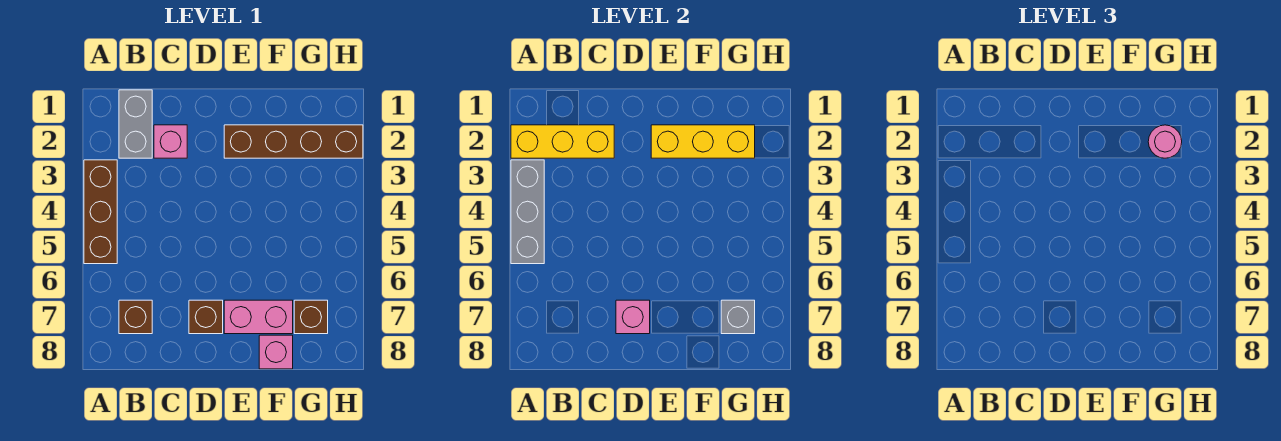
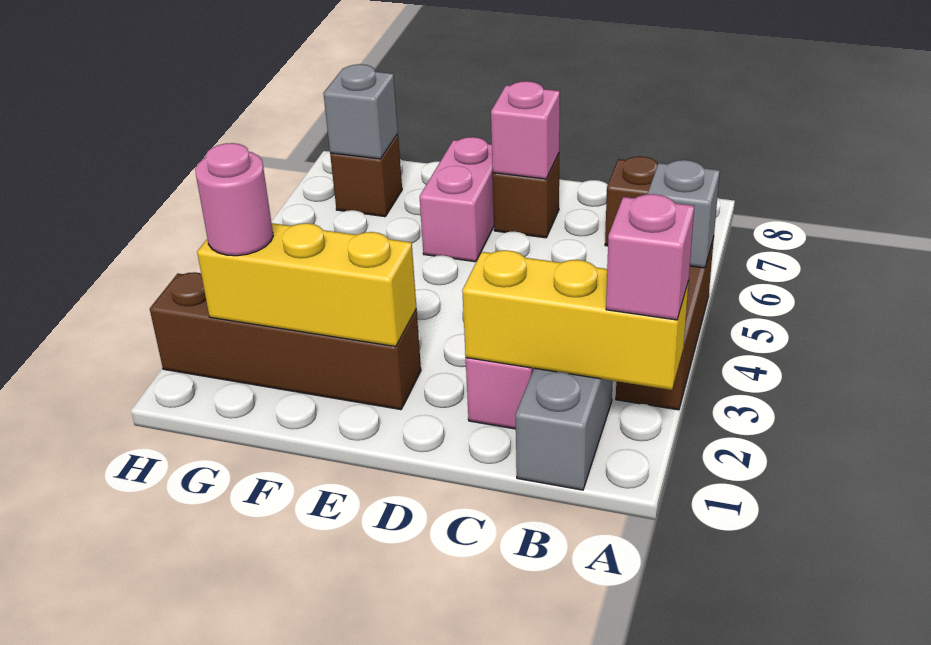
grey 1x3 brick [511,160,544,264] -> grey 1x1 brick [648,160,720,268]
pink 1x2 brick [224,300,293,334] -> pink 1x2 brick turned to [420,137,494,262]
pink 1x1 brick [259,335,293,369] -> pink 1x1 brick moved to [606,194,694,320]

